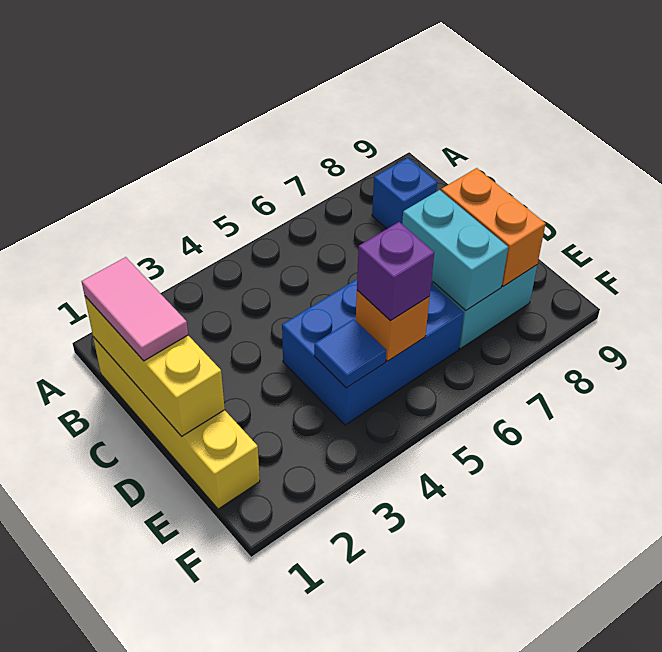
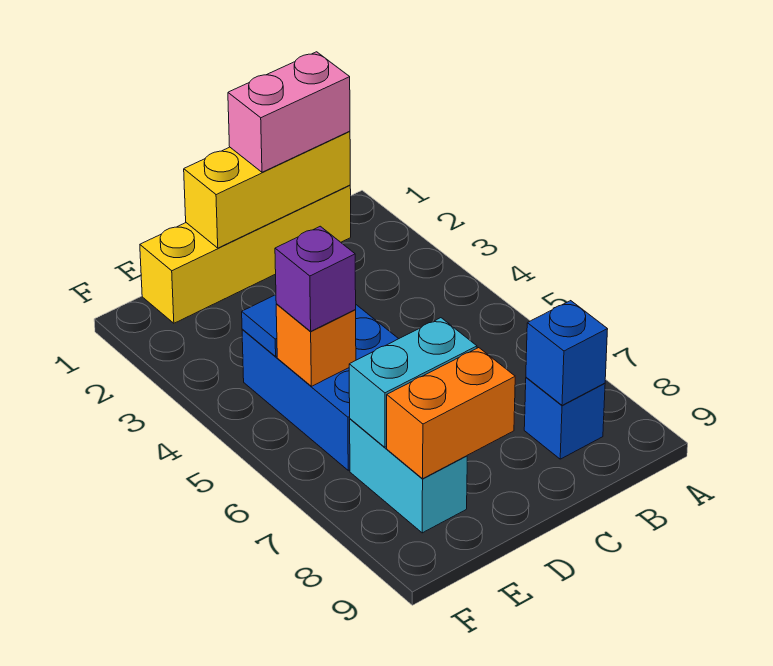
pink 1x2 tile [82,257,188,361] -> pink 1x2 brick [228,52,350,172]
none -> blue 1x1 brick [526,301,608,405]

